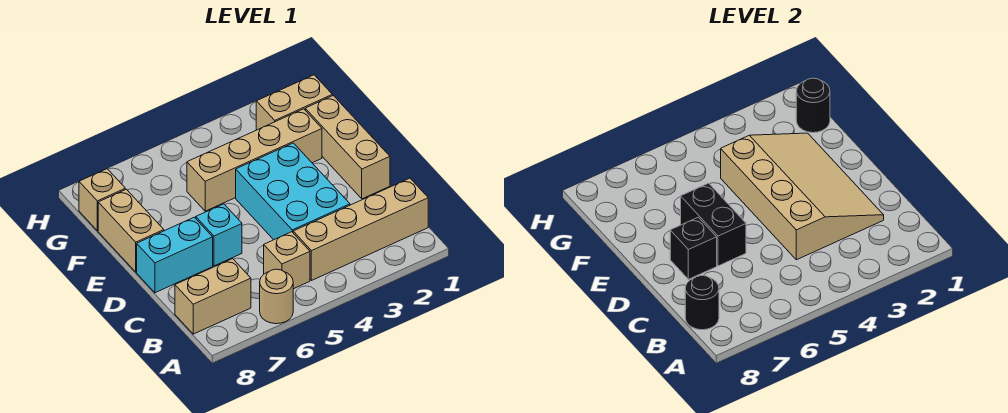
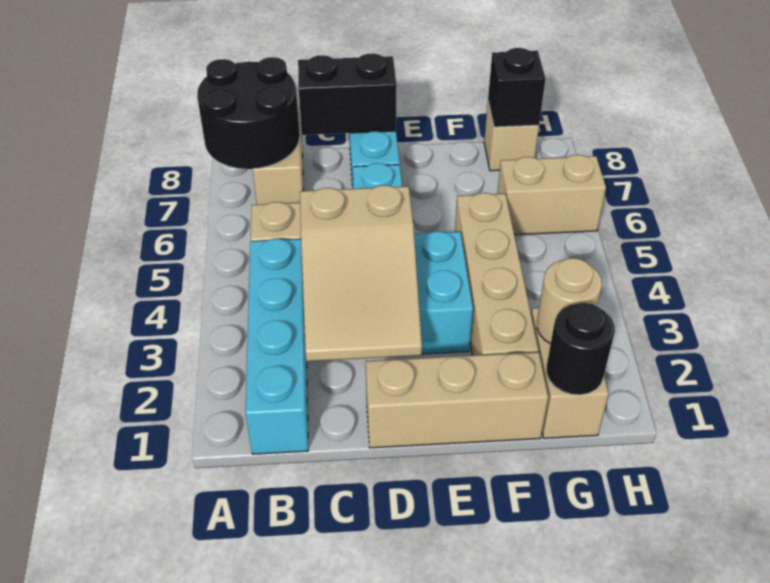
tan 1x1 round brick [260,269,293,324] -> tan 1x1 round brick moved to [537,258,602,344]
tan 1x4 brick [293,178,428,281] -> cyan 1x4 brick [245,239,308,454]
black 1x1 round brick [685,275,719,330] -> black 2x2 round brick [197,57,300,169]
tan 3x4 slope [721,133,884,260] -> tan 2x3 slope [300,185,422,361]
black 1x2 brick [681,183,746,266] -> black 1x2 brick moved to [298,53,397,135]
black 1x1 brick [670,217,717,279] -> black 1x1 brick moved to [488,48,546,127]
tan 1x2 brick [98,189,164,272] -> tan 1x2 brick moved to [497,155,606,235]

